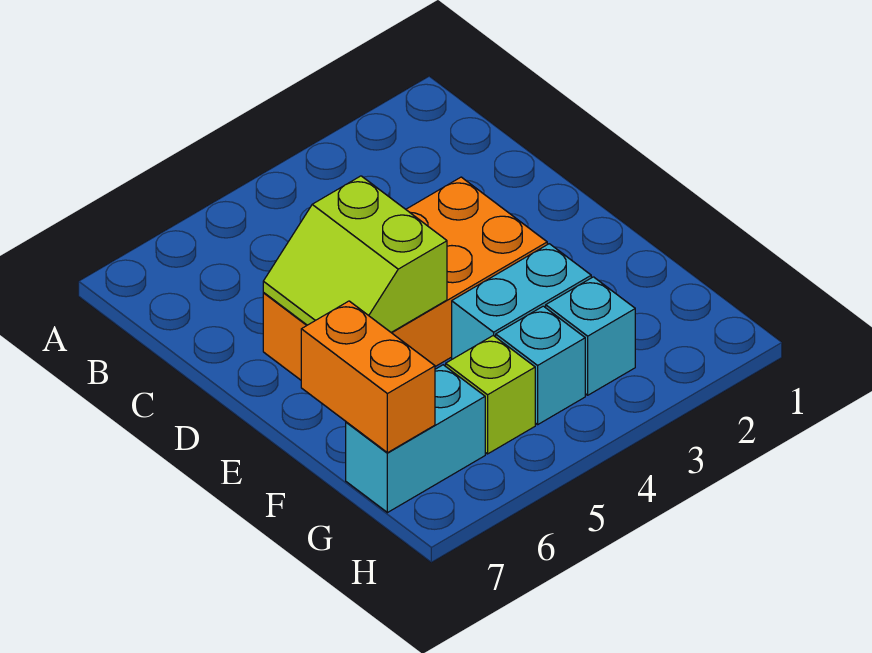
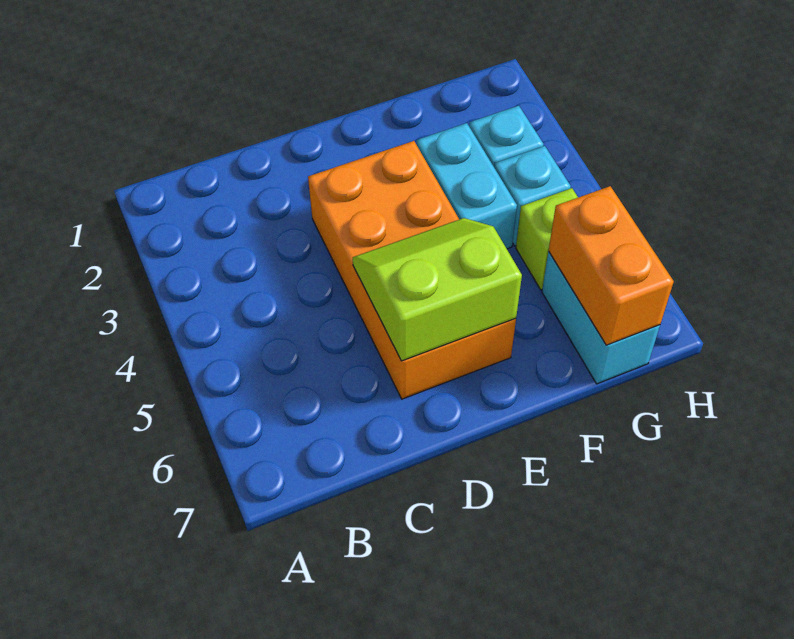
lime 2x2 slope [263,176,447,332] -> lime 2x2 slope turned to [353,218,522,361]
orange 1x2 brick [301,301,435,453] -> orange 1x2 brick turned to [549,186,674,345]

